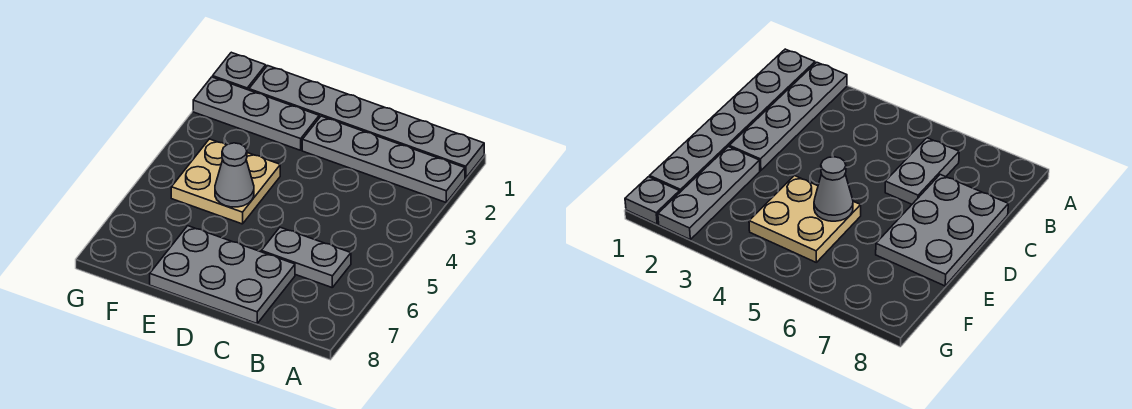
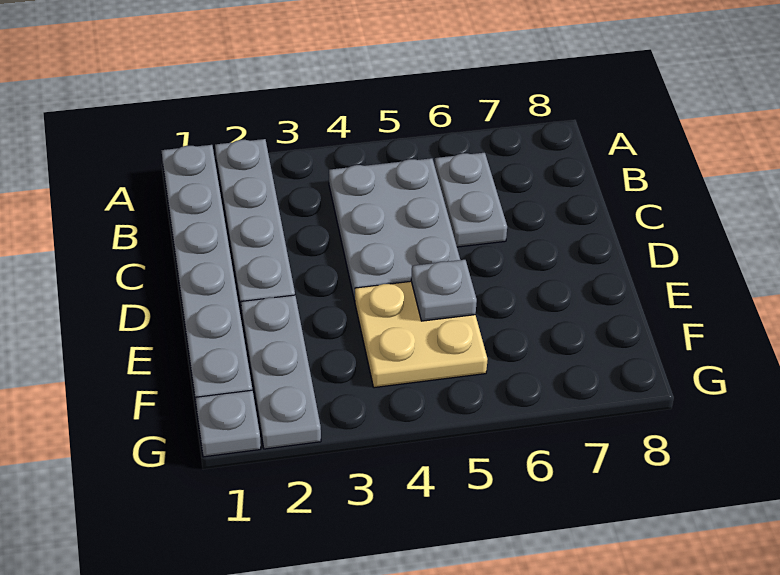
grey 2x3 plate [150,226,295,324] -> grey 2x3 plate moved to [329,158,460,301]
grey 1x1 cone [215,143,254,207] -> grey 1x1 plate [411,260,477,321]

